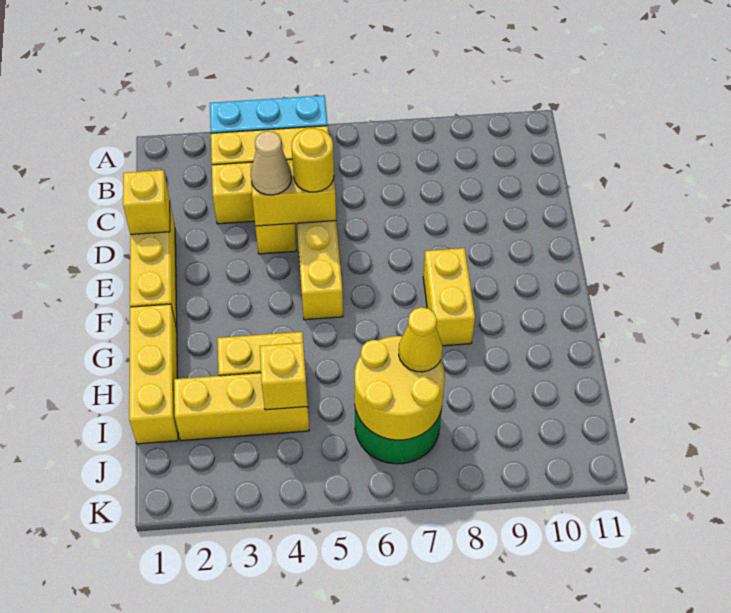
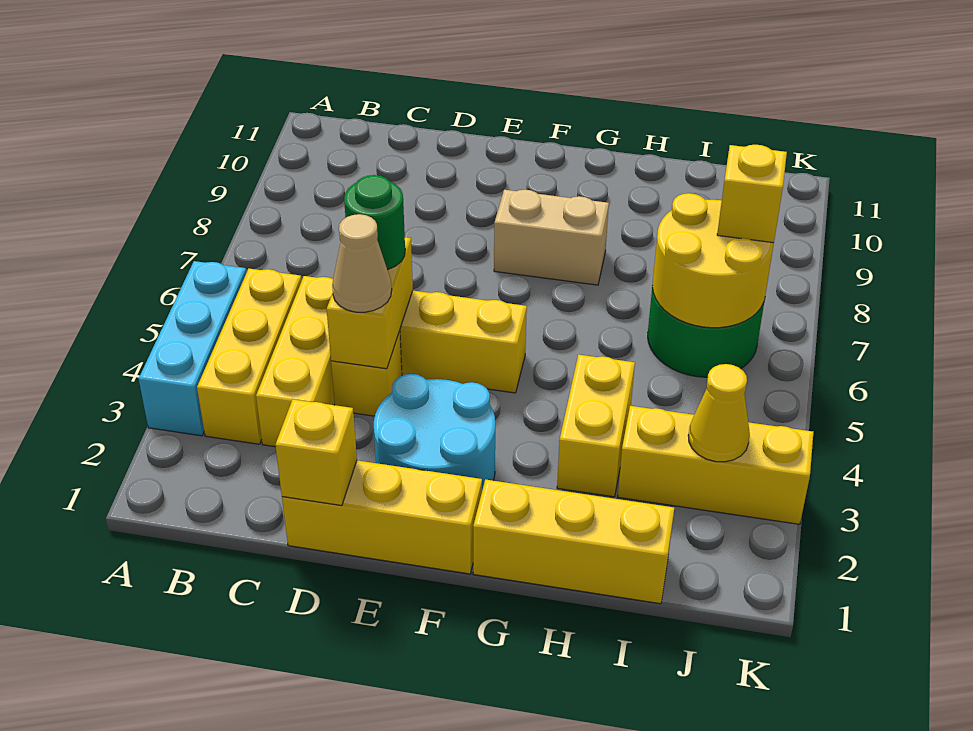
yellow 1x1 round brick [291,128,334,192] -> green 1x1 round brick [344,175,405,270]
none -> cyan 2x2 round brick [374,374,495,490]
yellow 1x2 brick [423,248,475,346] -> tan 1x2 brick [494,190,609,285]
yellow 1x3 brick [174,373,309,441] -> yellow 1x3 brick turned to [618,406,813,524]
yellow 1x1 brick [260,343,308,410] -> yellow 1x1 brick moved to [717,145,787,243]
yellow 1x1 cone [399,307,442,372] -> yellow 1x1 cone moved to [688,364,750,462]

